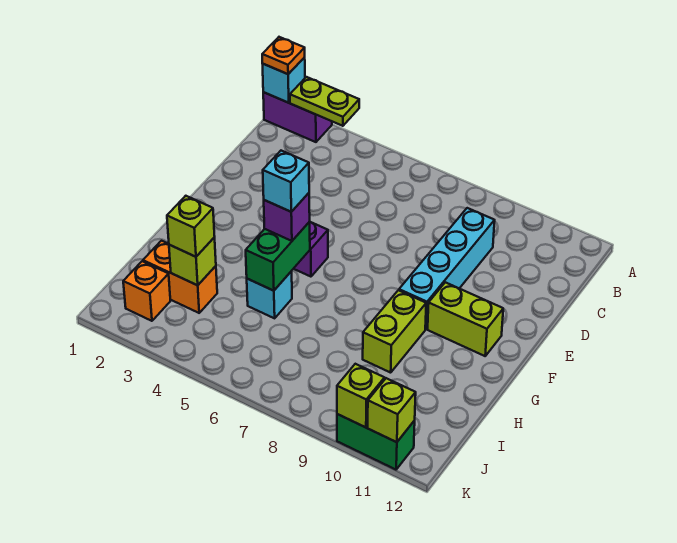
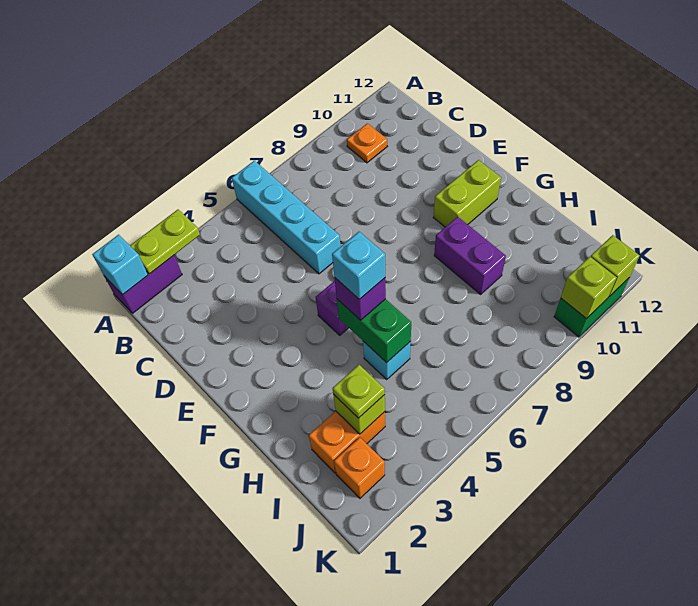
orange 1x1 plate [262,37,305,74] -> orange 1x1 plate moved to [347,123,387,163]
cyan 1x4 brick [399,208,495,329] -> cyan 1x4 brick moved to [232,161,341,274]
lime 1x2 brick [363,290,426,373] -> purple 1x2 brick [434,217,506,294]
lime 1x1 brick [167,196,215,257] -> lime 1x1 plate [332,365,385,418]

